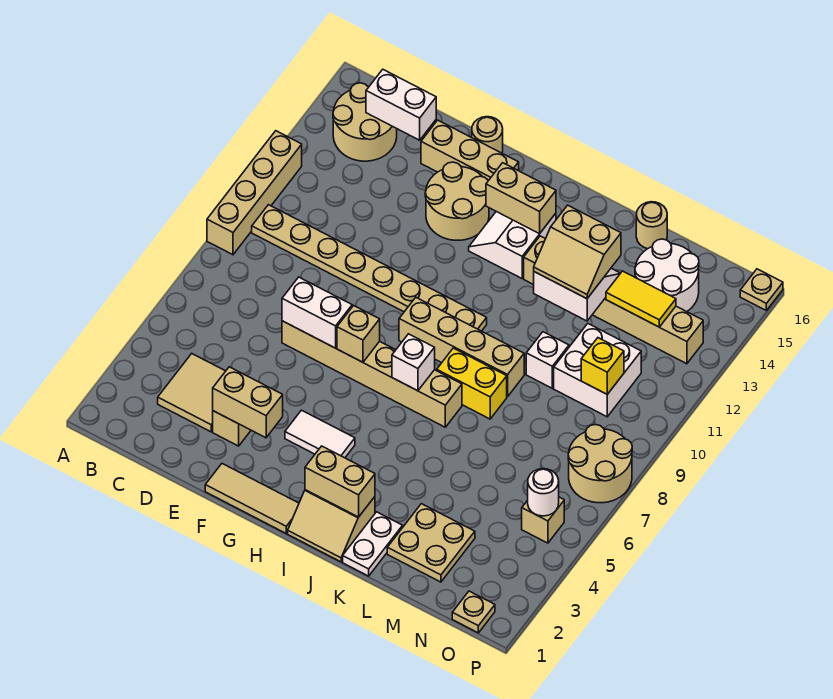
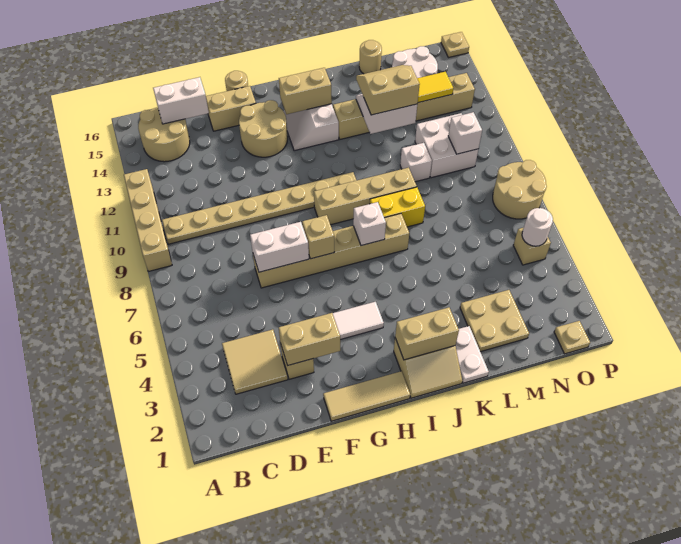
tan 1x3 brick [421,120,519,181] -> tan 1x2 brick [206,86,256,131]
tan 2x2 slope [534,205,621,299] -> tan 2x2 slope turned to [356,65,420,115]
yellow 1x1 brick [581,338,624,394] -> white 1x1 brick [448,112,482,154]

